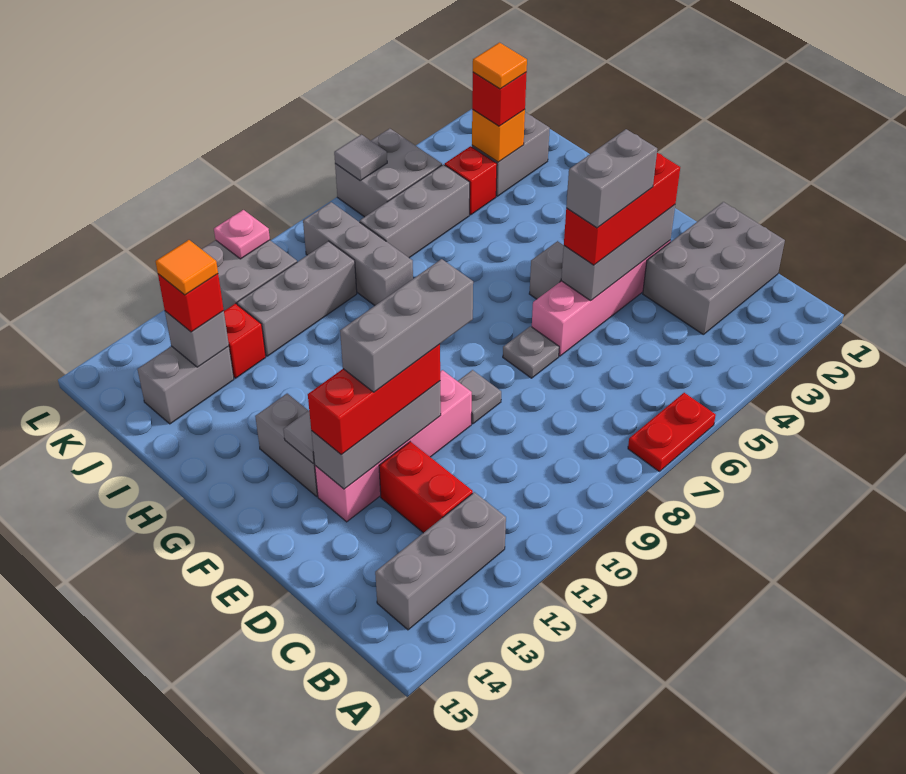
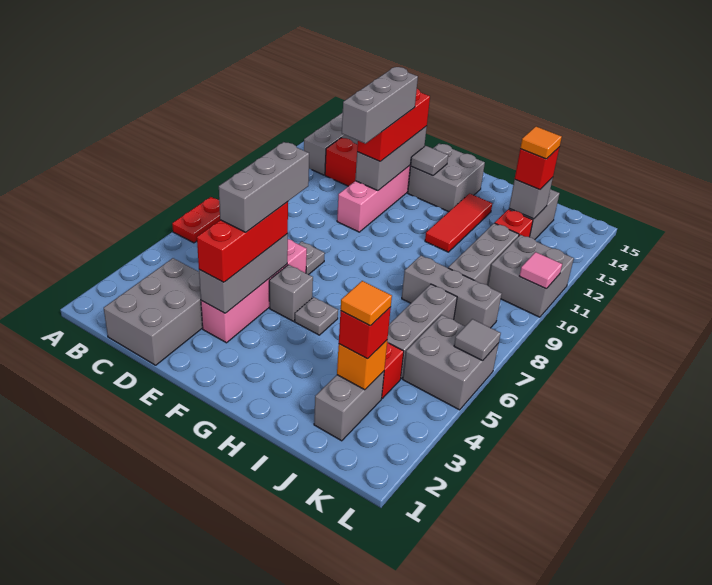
grey 1x2 brick [566,129,657,228] -> grey 1x3 brick [219,142,309,232]
grey 1x1 plate [458,370,501,424] -> grey 1x1 plate moved to [295,297,338,335]
grey 1x2 brick [255,394,318,496] -> grey 2x2 brick [408,144,485,212]
none -> red 1x3 tile [425,194,492,252]
pink 1x1 plate [214,210,270,259] -> pink 1x1 tile [519,252,562,289]

